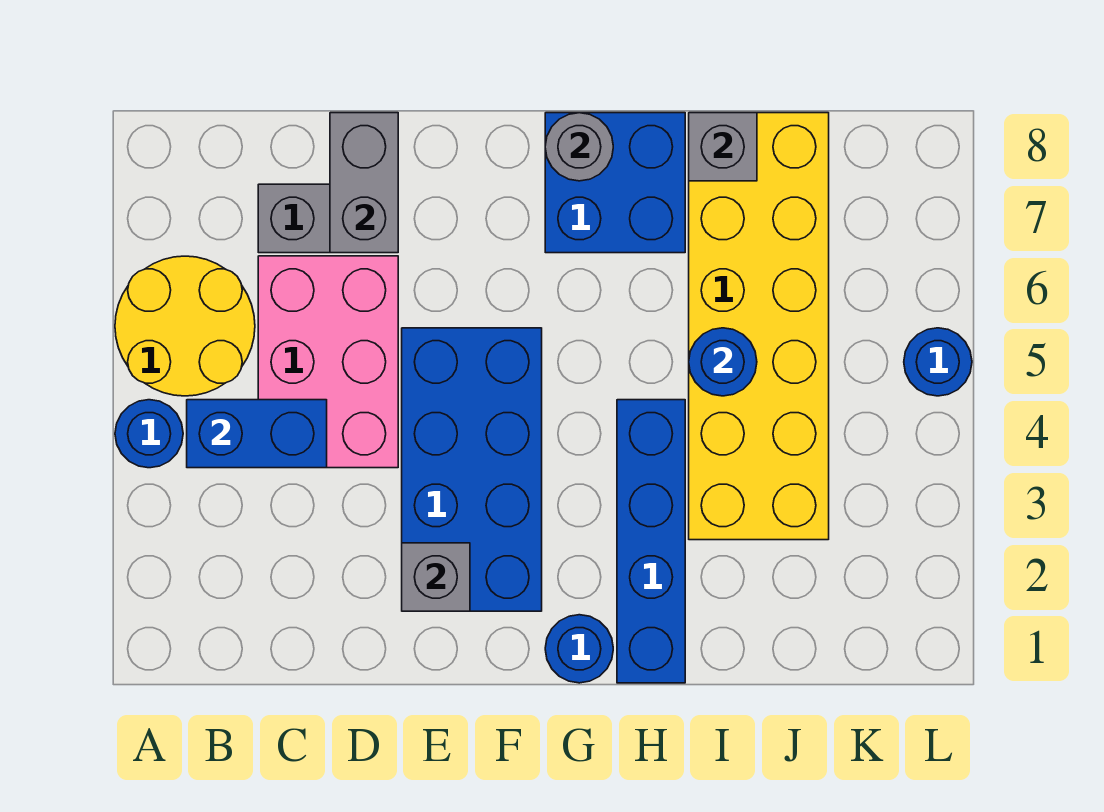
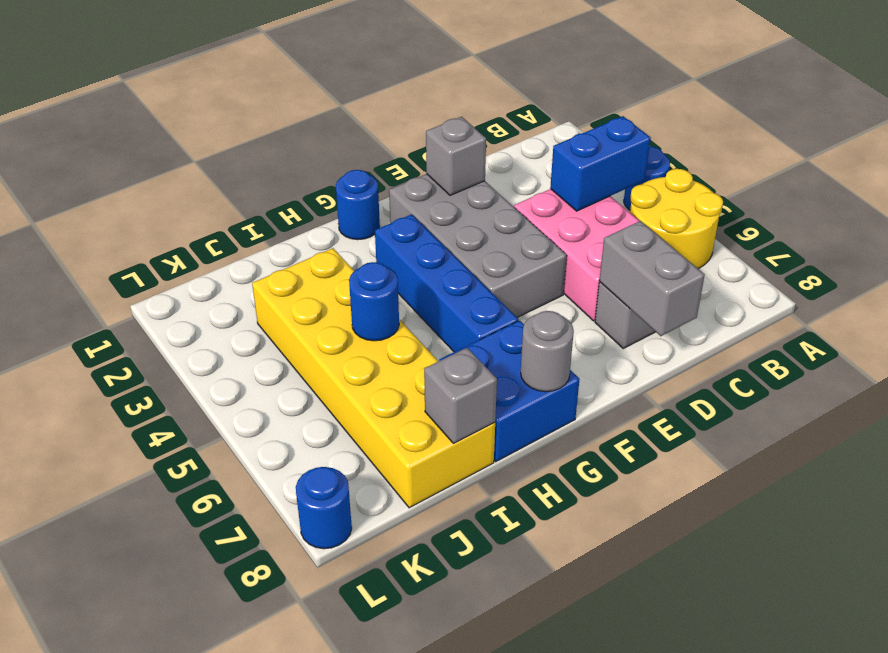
blue 2x4 brick [402,328,542,611] -> grey 2x4 brick [389,174,567,317]
blue 1x4 brick [617,400,685,683] -> blue 1x4 brick moved to [375,214,518,352]
blue 1x1 round brick [904,328,972,396] -> blue 1x1 round brick moved to [296,467,352,549]

